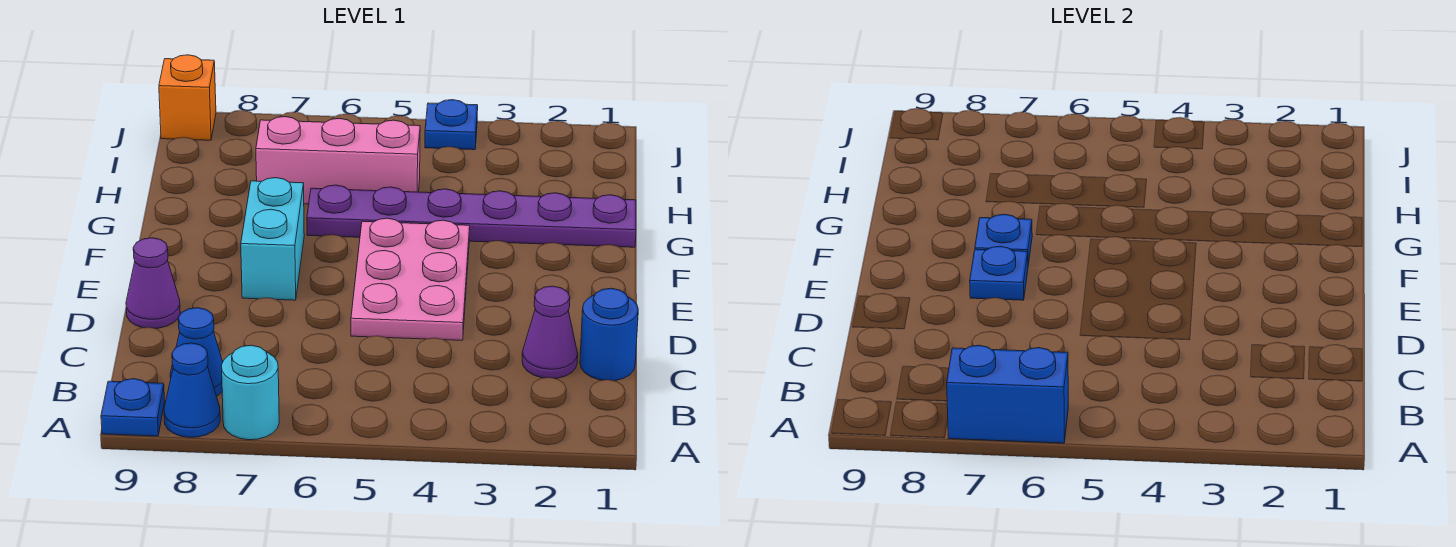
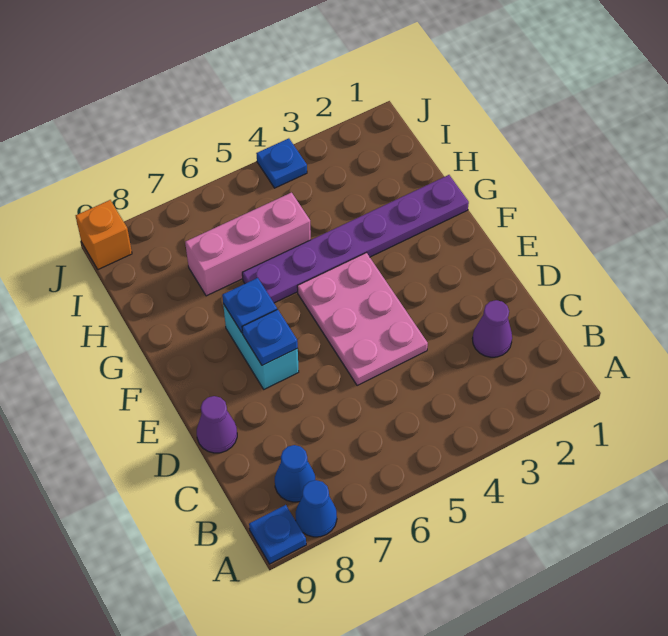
blue 1x2 brick [947,345,1068,443] -> none
cyan 1x1 round brick [222,345,279,440] -> none
blue 1x1 round brick [580,288,638,381] -> none

